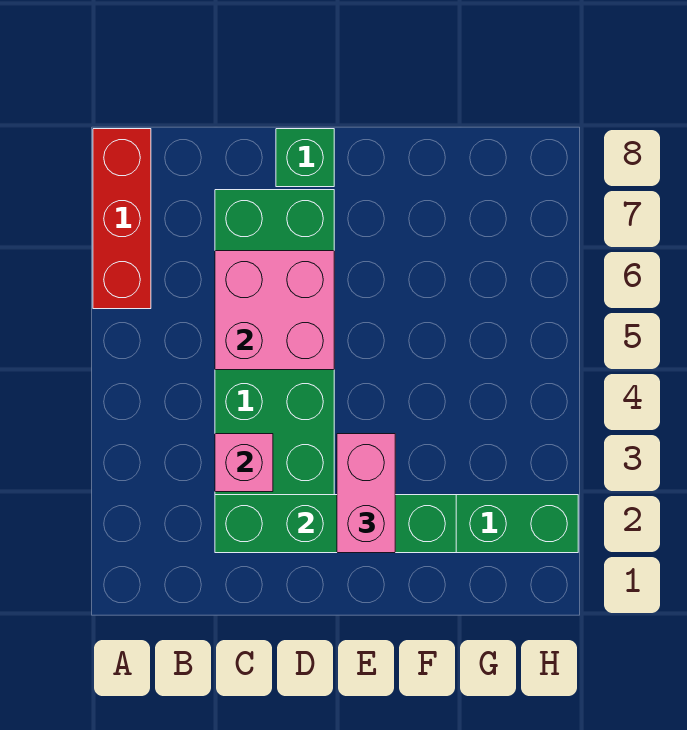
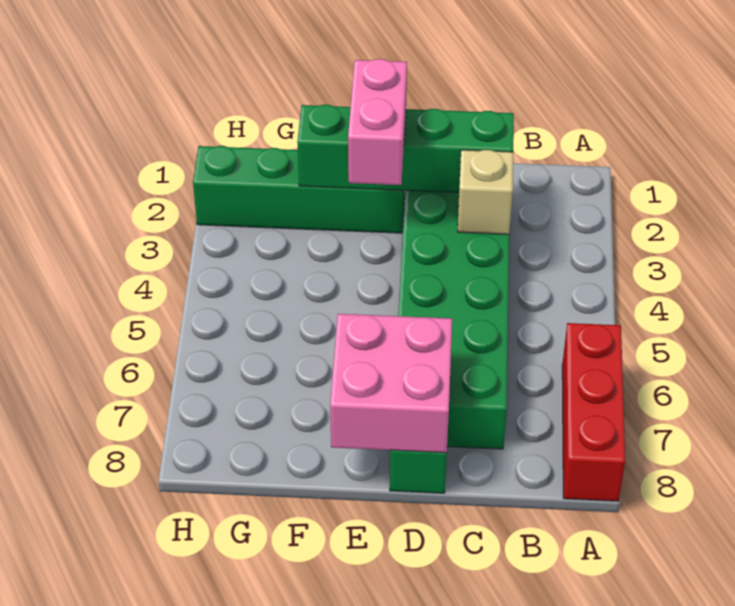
pink 1x1 brick [215,434,273,492] -> tan 1x1 brick [458,150,513,234]
pink 2x2 brick [215,251,334,370] -> pink 2x2 brick moved to [330,314,452,453]

